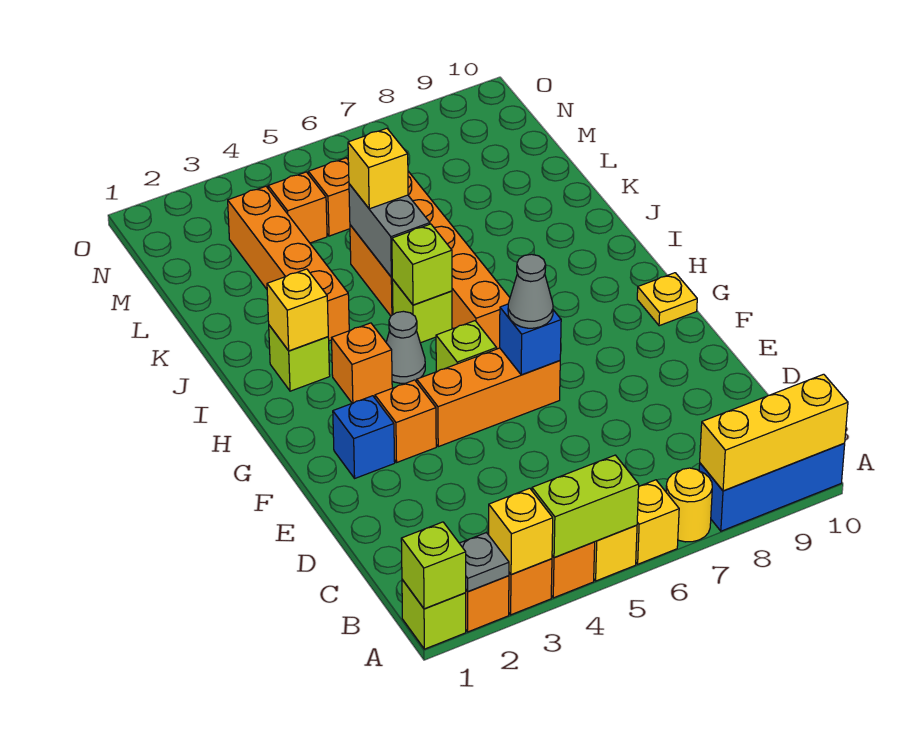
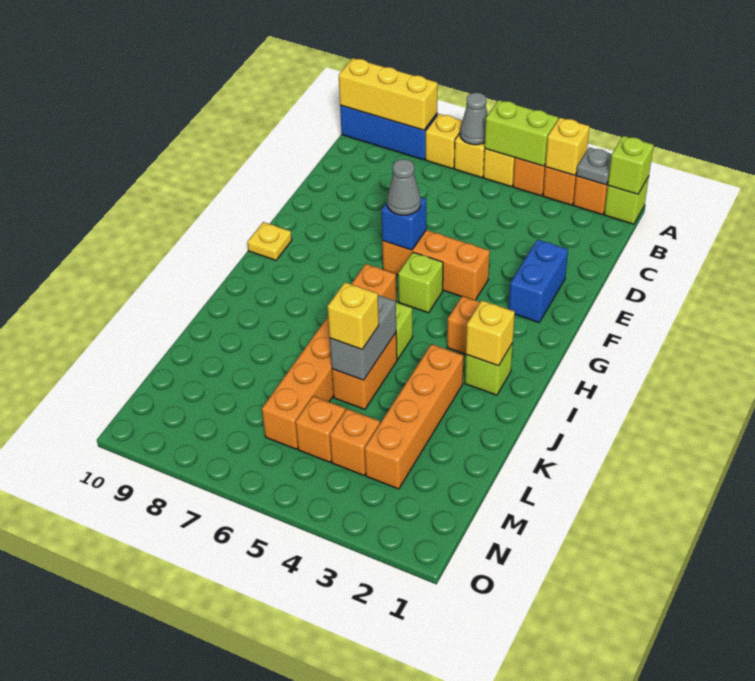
yellow 1x1 round brick [666,468,712,542] -> yellow 1x1 brick [426,114,462,169]
blue 1x1 brick [333,396,395,478] -> blue 1x2 brick [509,240,568,322]
orange 1x1 brick [375,380,436,462] -> none
grey 1x1 cone [386,311,425,383] -> grey 1x1 cone moved to [460,93,488,145]
lime 1x1 brick [392,224,452,305] -> none

